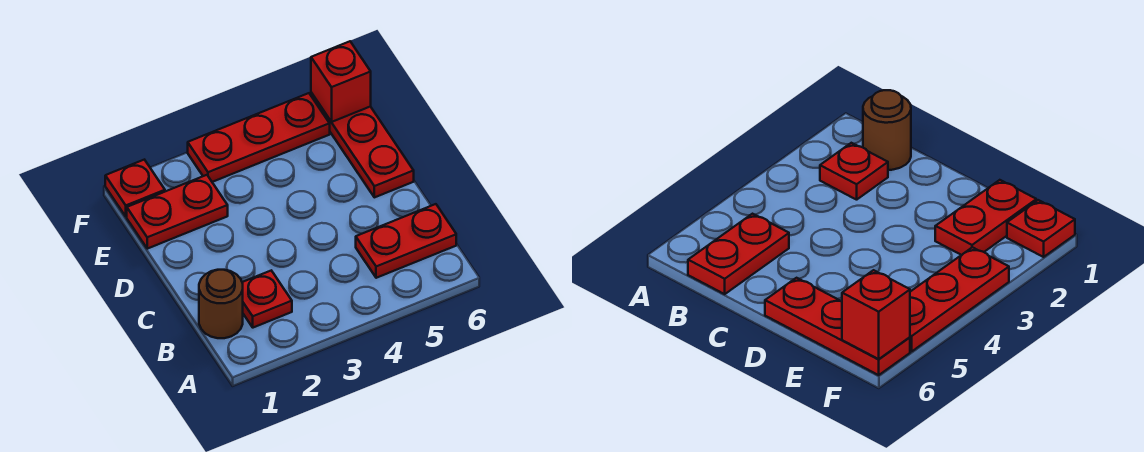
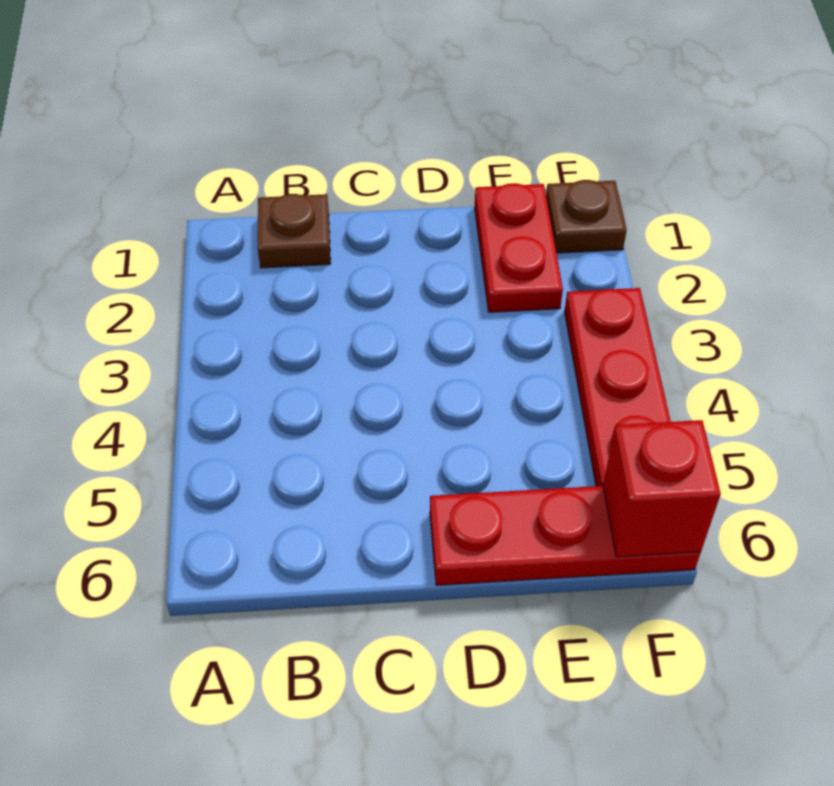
brown 1x1 round brick [199,270,243,338] -> brown 1x1 plate [258,194,331,268]
red 1x1 plate [242,271,292,328] -> none
red 1x2 plate [356,204,456,278] -> none
red 1x1 plate [105,160,165,217] -> brown 1x1 plate [546,180,627,253]

